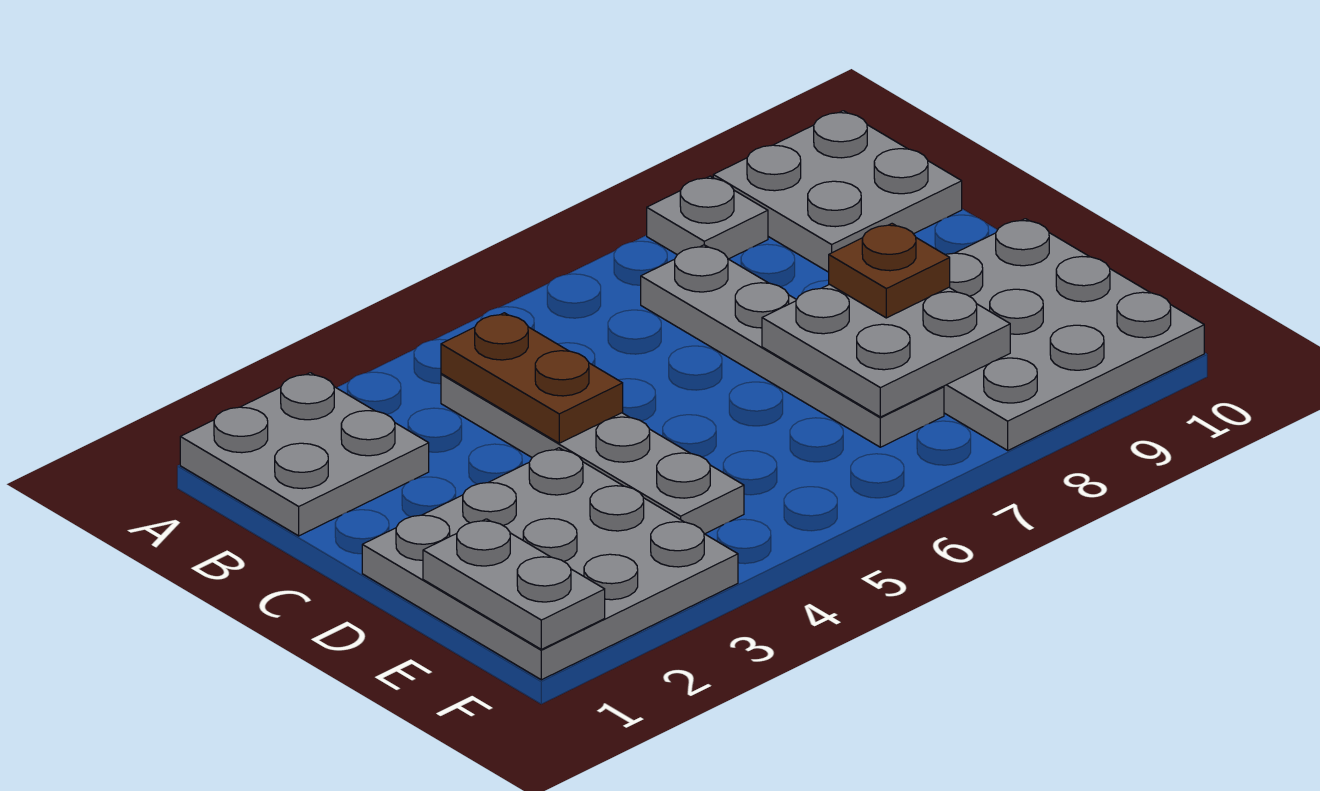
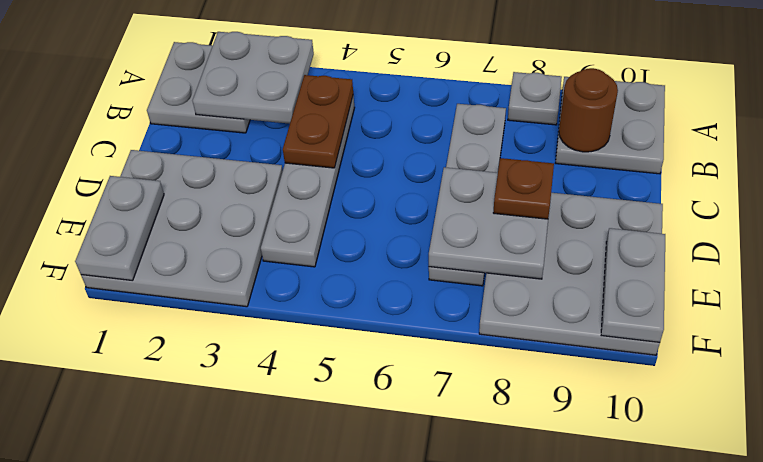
none -> grey 2x2 plate [193,32,314,124]
none -> brown 1x1 round brick [559,68,618,152]
none -> grey 1x2 plate [601,228,665,342]

